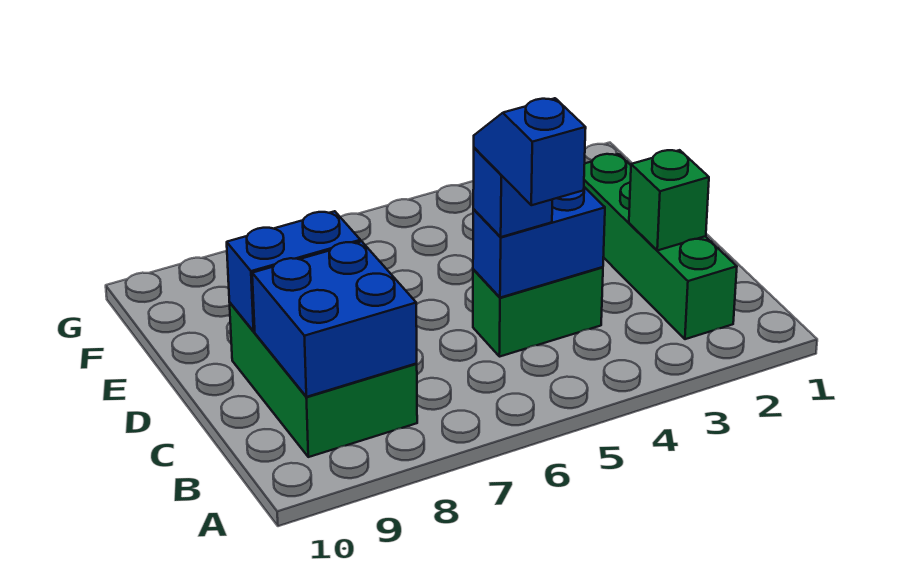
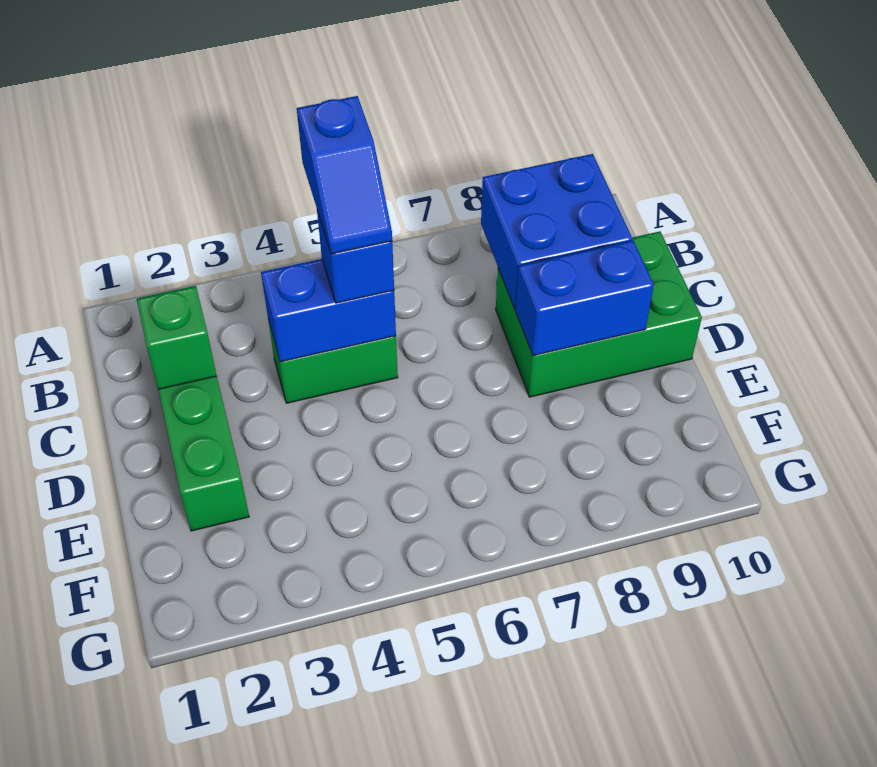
green 2x3 brick [230,303,417,457] -> green 2x3 brick turned to [496,231,702,397]

